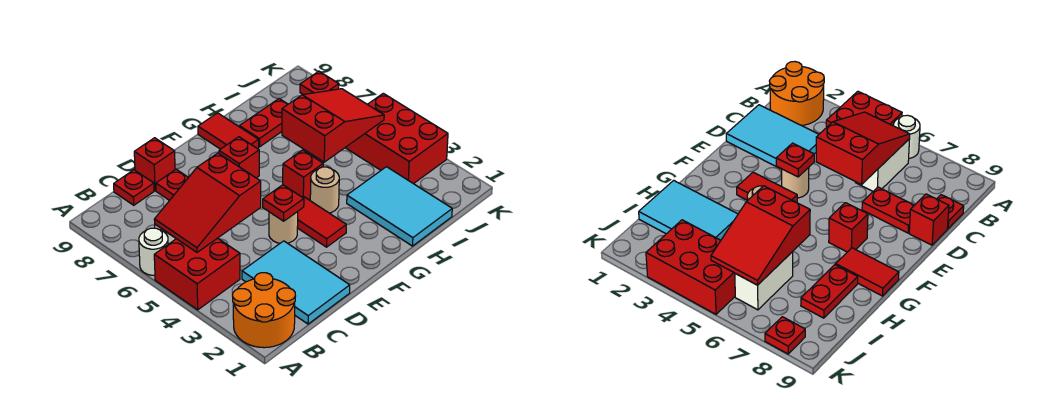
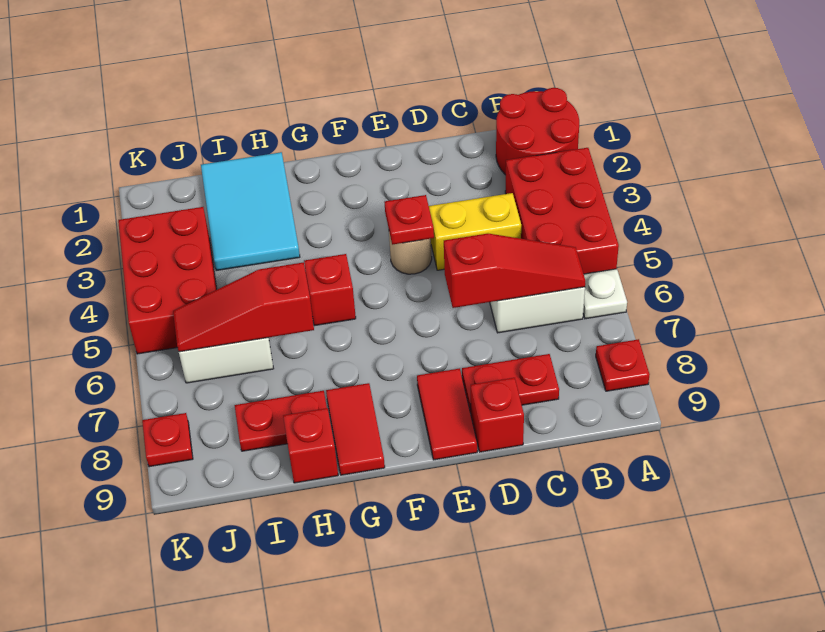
orange 2x2 round brick [233,273,295,348] -> red 2x2 round brick [496,88,579,175]
red 2x2 brick [154,238,240,310] -> red 2x3 brick [505,148,619,274]
white 1x1 round brick [139,228,168,275] -> white 1x1 plate [583,269,627,319]
red 2x3 slope [154,153,261,252] -> red 1x3 slope [444,234,585,308]
cyan 2x3 tile [242,241,350,324] -> none
none -> yellow 1x2 brick [429,193,521,270]
red 1x1 plate [114,170,154,205] -> red 1x1 plate moved to [596,339,650,391]
red 1x2 plate [156,169,188,201] -> red 1x2 plate turned to [462,354,559,414]
red 1x2 tile [297,196,346,247] -> red 1x2 tile moved to [417,368,477,460]
red 1x1 brick [219,137,259,178] -> red 1x1 brick moved to [283,408,338,483]
tan 1x1 round brick [310,167,339,213] -> none
red 2x3 slope [282,89,384,162] -> red 1x3 slope [173,262,314,352]

